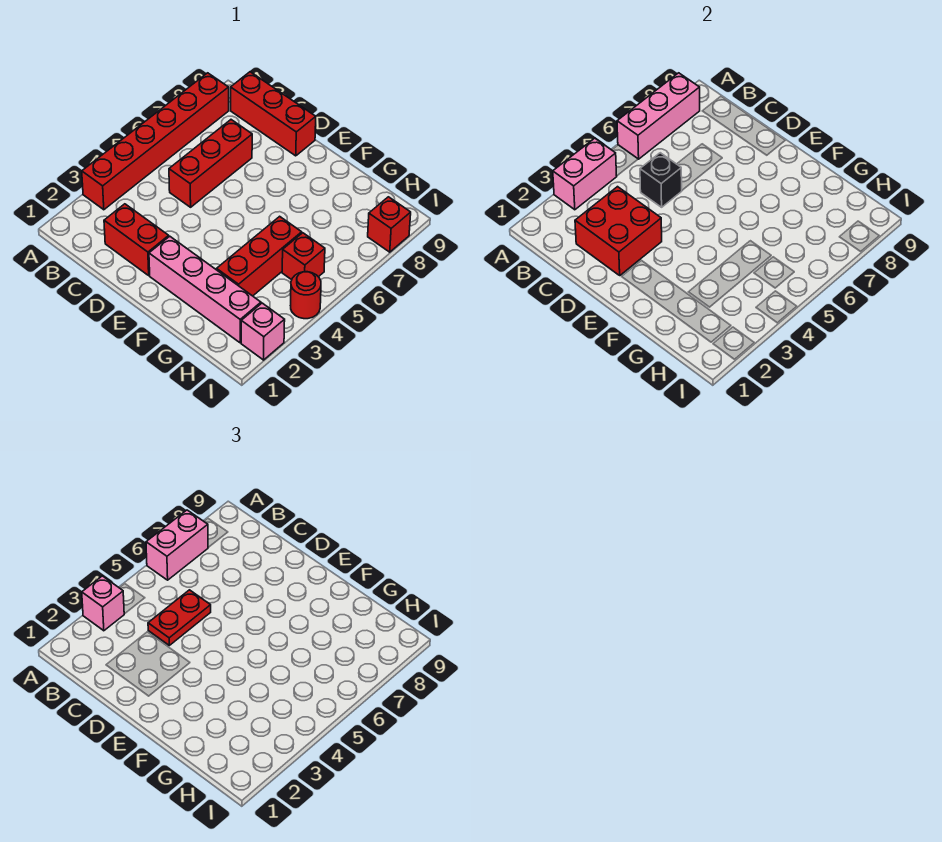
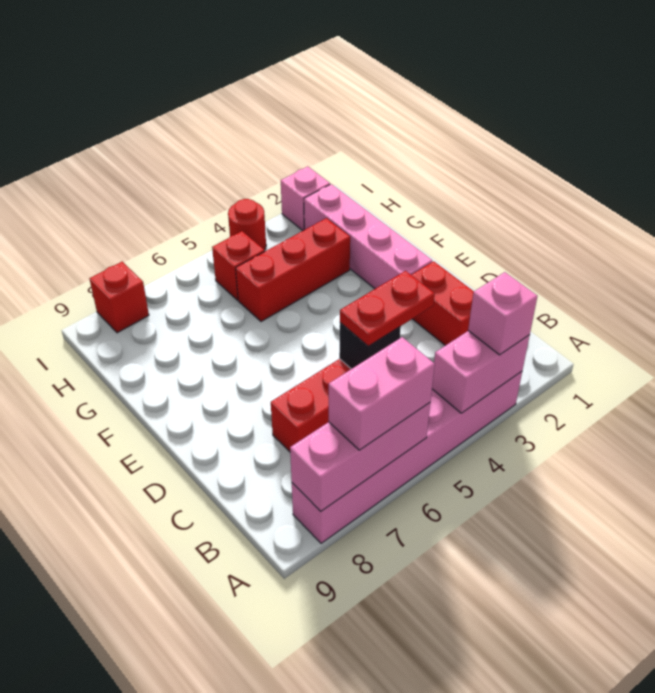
red 1x6 brick [82,73,229,210] -> pink 1x6 brick [292,372,522,543]
red 1x3 brick [231,72,316,156] -> none
red 2x2 brick [575,187,662,275] -> none

